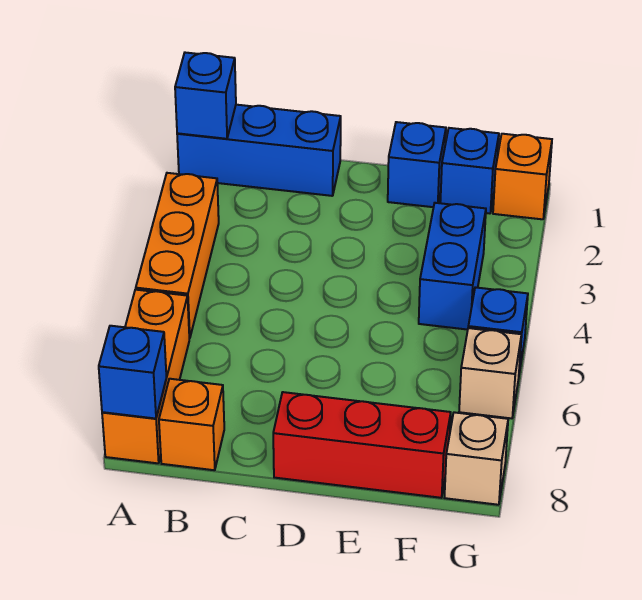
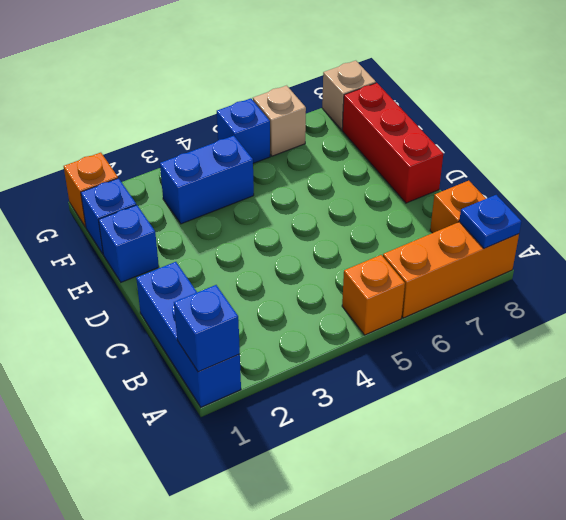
orange 1x3 brick [136,173,219,338] -> orange 1x1 brick [342,255,405,335]
blue 1x1 brick [99,326,166,419] -> blue 1x1 plate [459,195,521,249]

